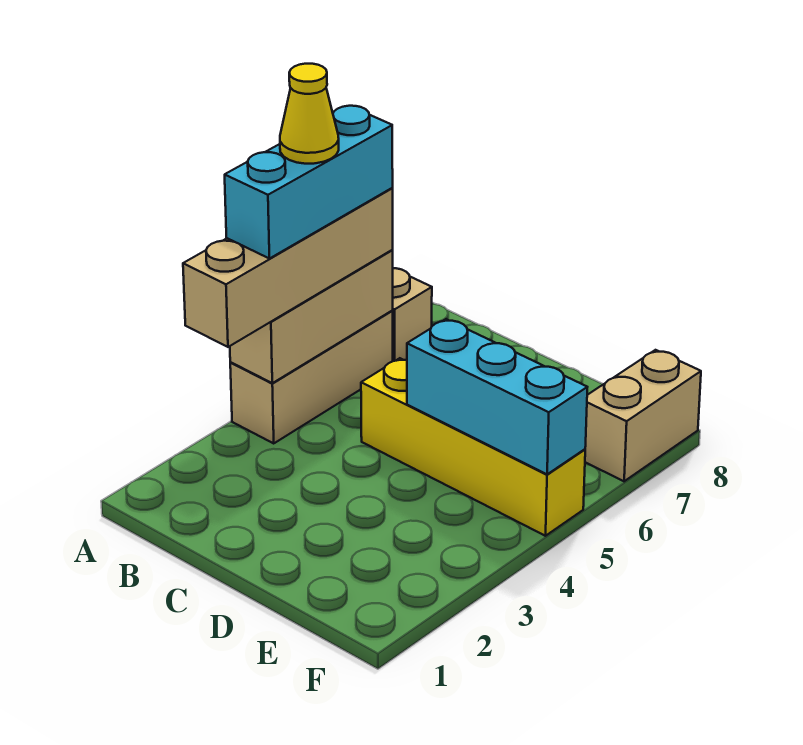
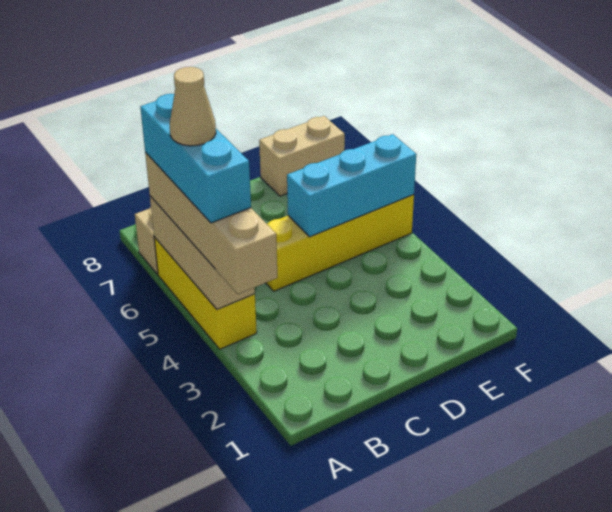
tan 1x3 brick [230,311,393,443] -> yellow 1x3 brick [154,237,257,349]
yellow 1x1 cone [280,64,339,164] -> tan 1x1 cone [170,67,216,146]
tan 1x2 brick [585,350,701,481] -> tan 1x2 brick turned to [259,116,345,196]

